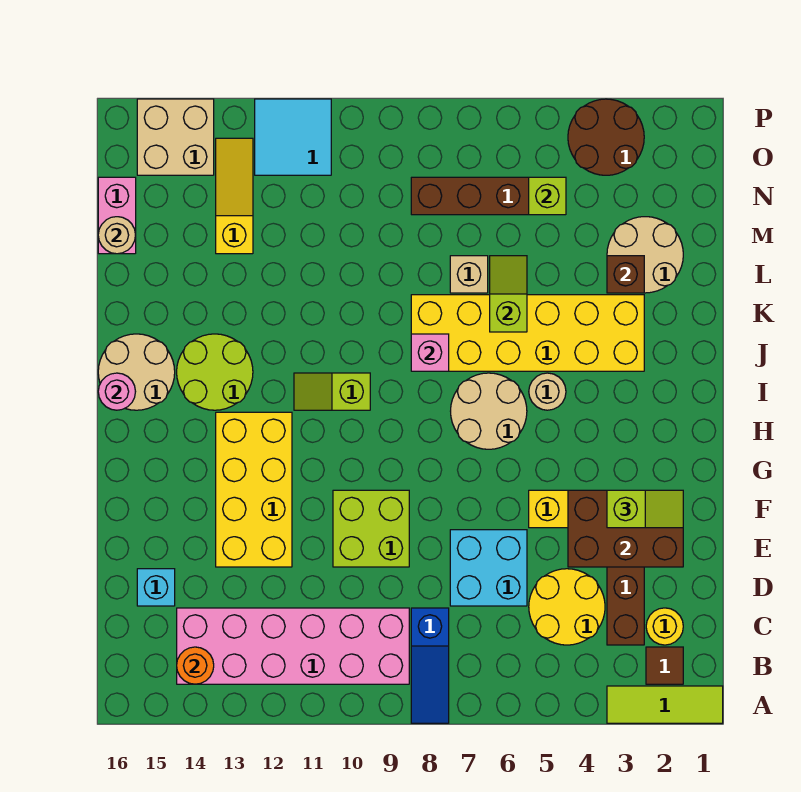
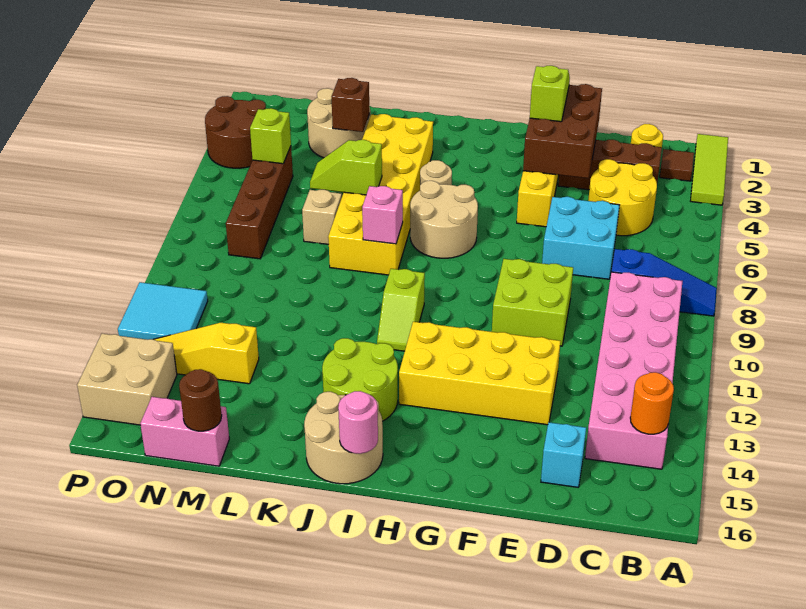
tan 1x1 round brick [98,217,136,254] -> brown 1x1 round brick [179,369,222,431]

